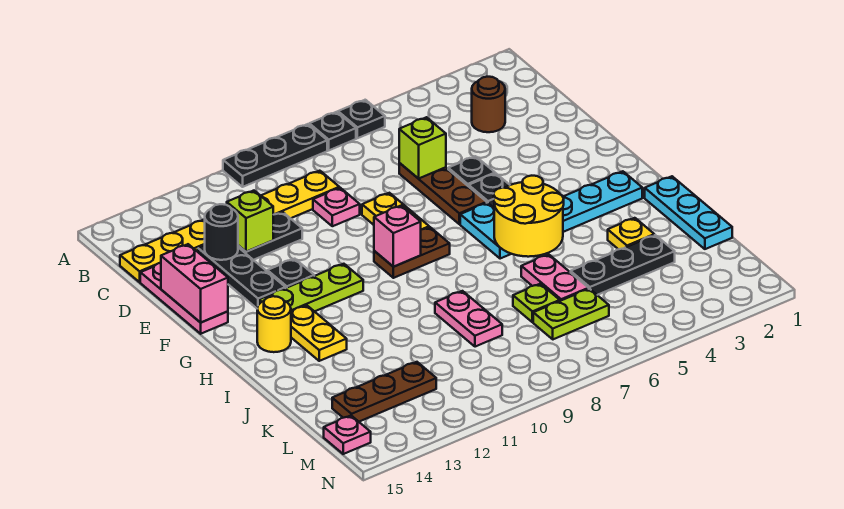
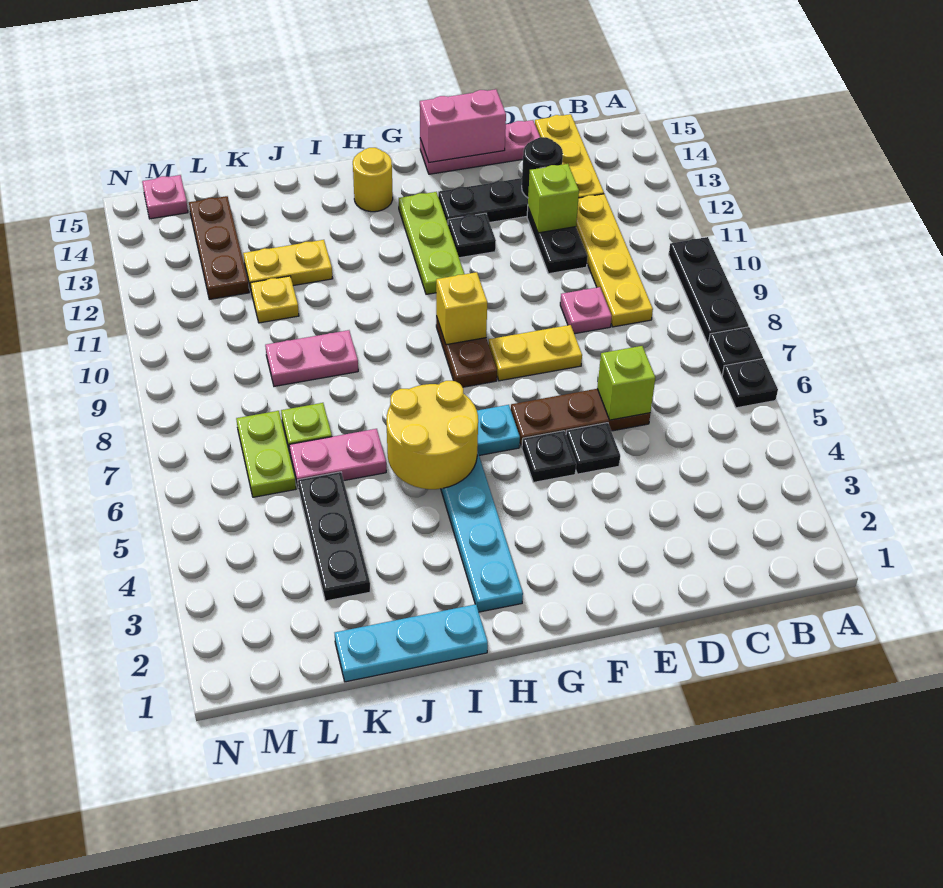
brown 1x1 round brick [472,77,505,132] -> none
pink 1x1 brick [374,205,421,267] -> yellow 1x1 brick [436,272,487,345]
yellow 1x2 plate [291,305,347,361] -> yellow 1x2 plate moved to [243,240,333,289]
yellow 1x1 plate [608,218,654,249] -> yellow 1x1 plate moved to [250,276,299,323]

